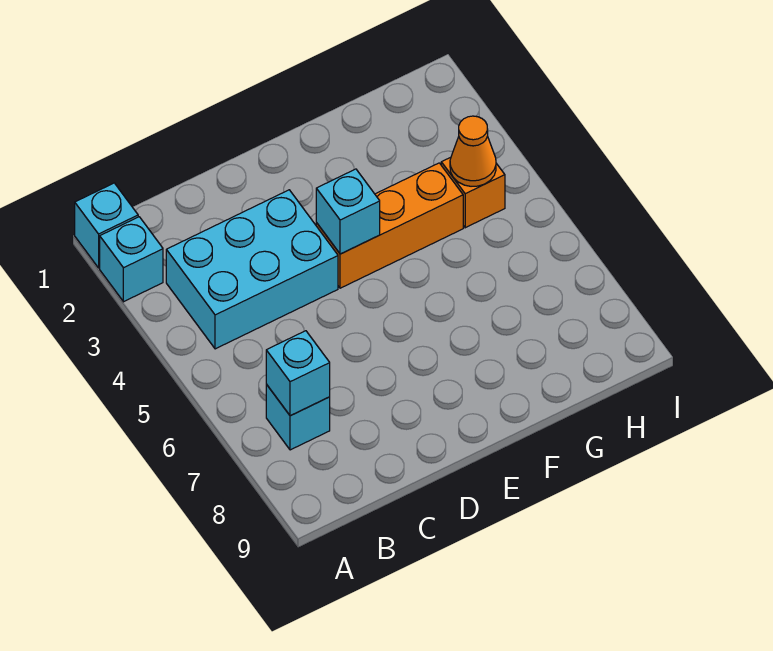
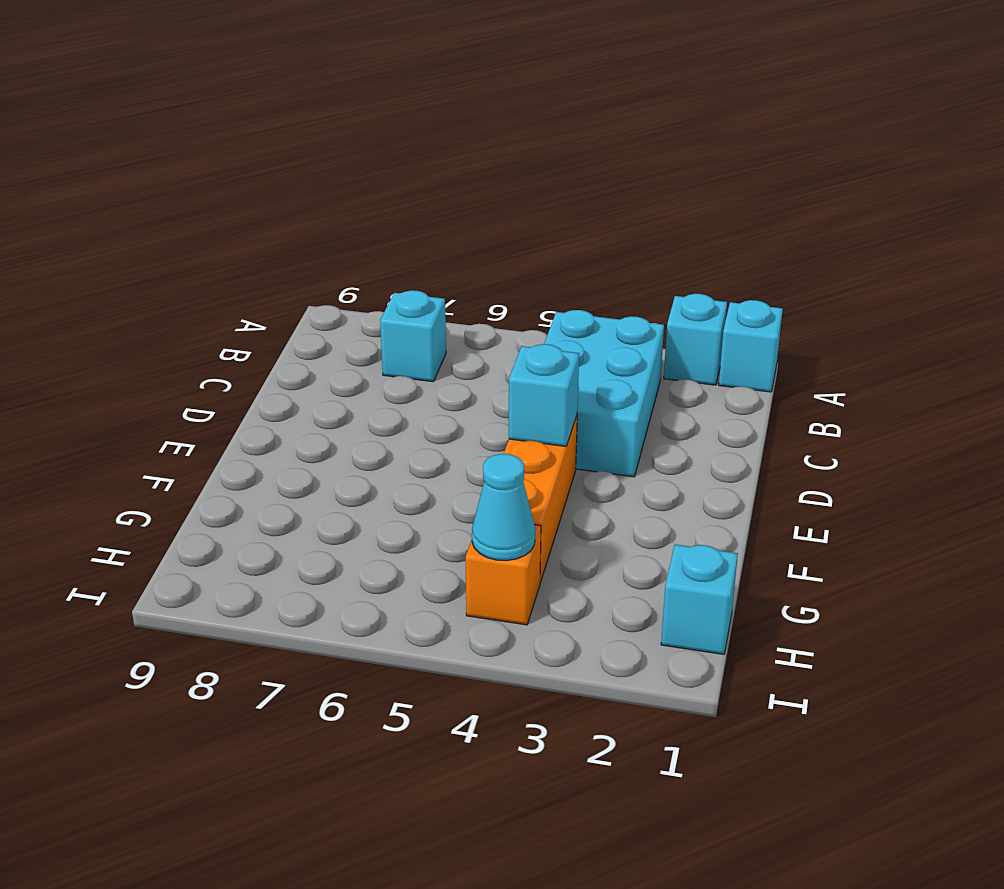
cyan 1x1 brick [266,331,330,416] -> cyan 1x1 brick moved to [661,544,738,654]
orange 1x1 cone [450,116,496,186] -> cyan 1x1 cone [472,454,535,561]

